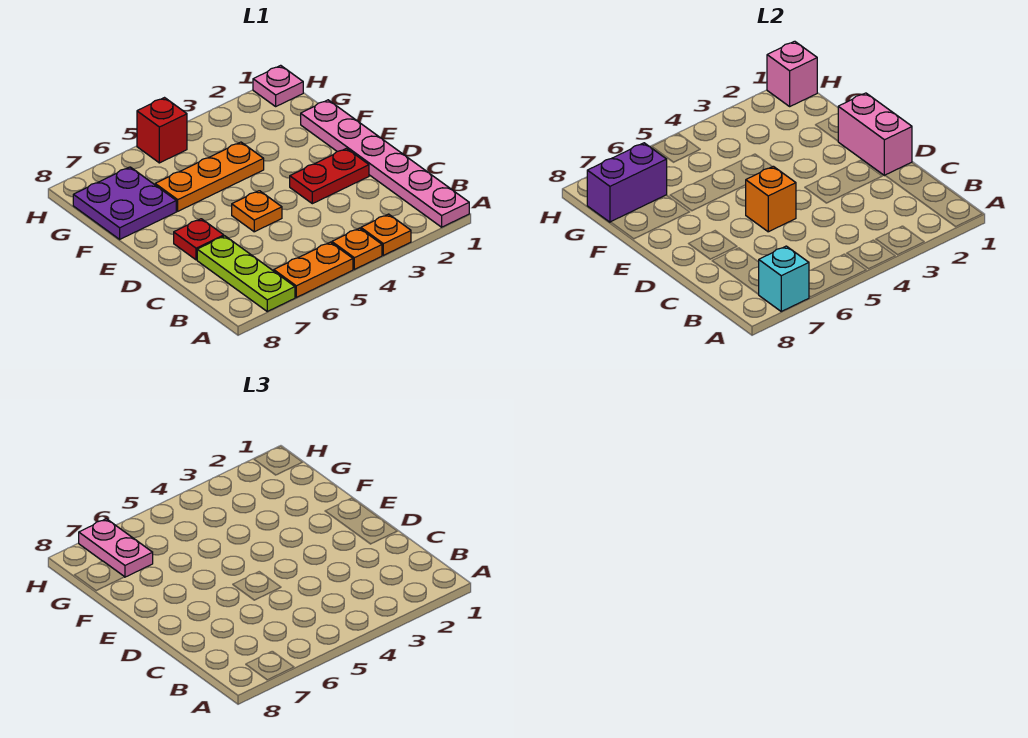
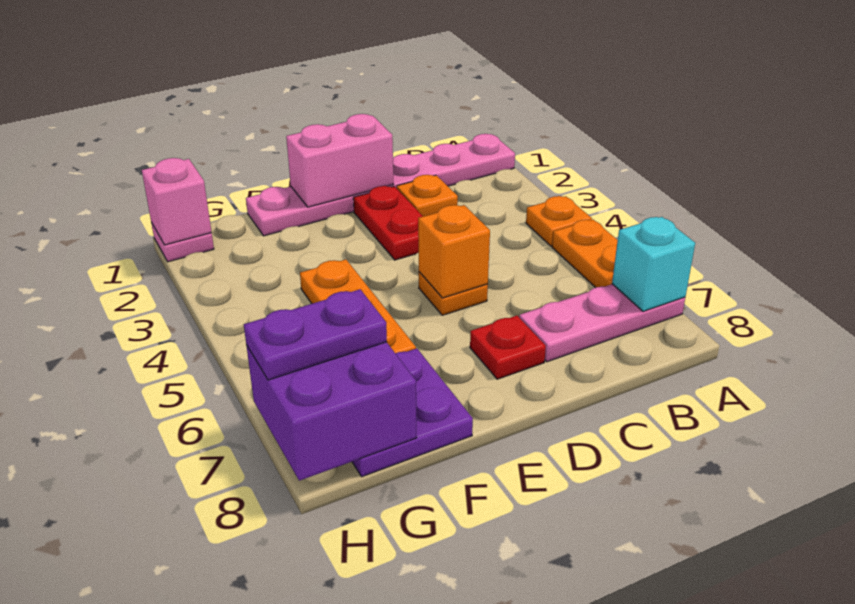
orange 1x1 plate [361,214,411,255] -> orange 1x1 plate moved to [397,175,458,216]
lime 1x3 plate [197,236,295,311] -> pink 1x3 plate [519,284,685,362]
purple 1x2 brick [587,143,667,222] -> purple 2x2 brick [246,342,417,481]
pink 1x2 plate [79,519,153,577] -> purple 1x2 plate [244,289,387,380]
red 1x1 brick [137,98,187,163] -> none

